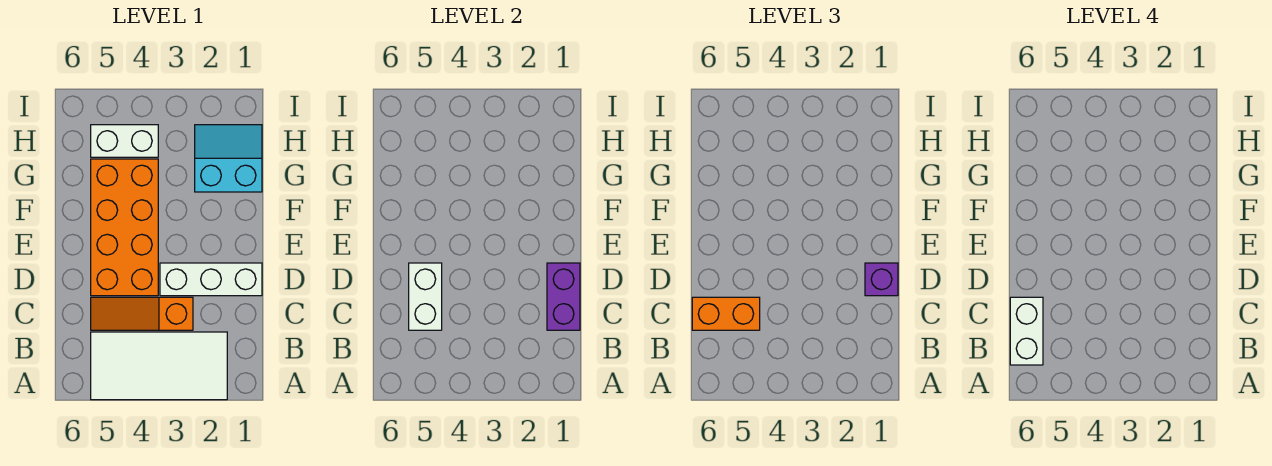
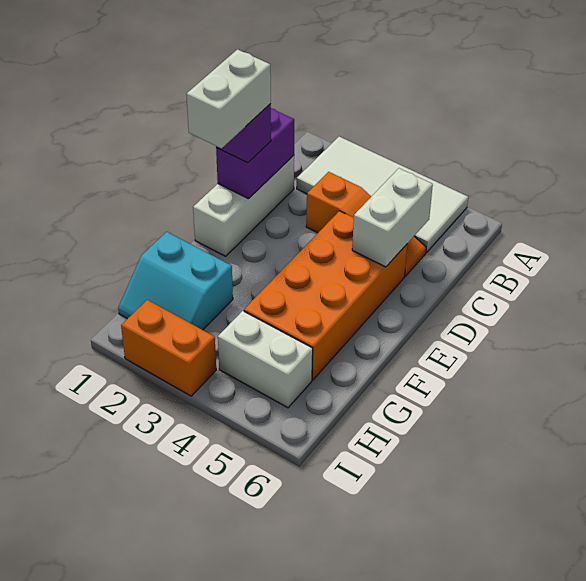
white 1x2 brick [1010,297,1043,365] -> white 1x2 brick moved to [187,49,271,148]
orange 1x2 brick [692,297,760,330] -> orange 1x2 brick moved to [121,300,216,396]
white 1x3 brick [160,263,262,296] -> white 1x3 brick turned to [193,155,294,256]

